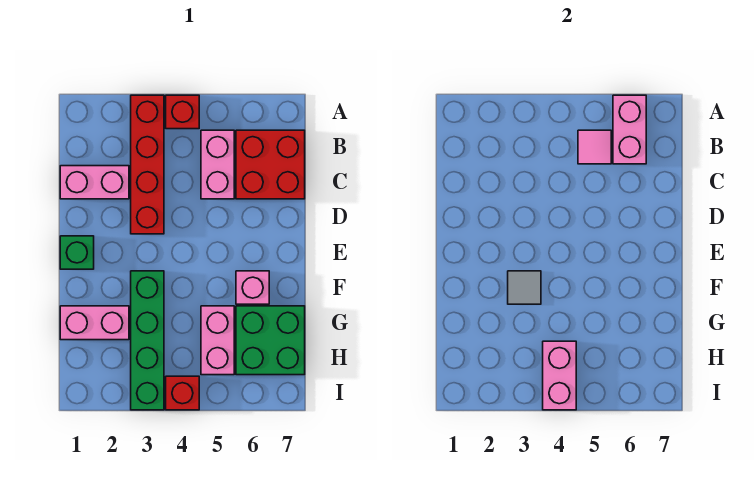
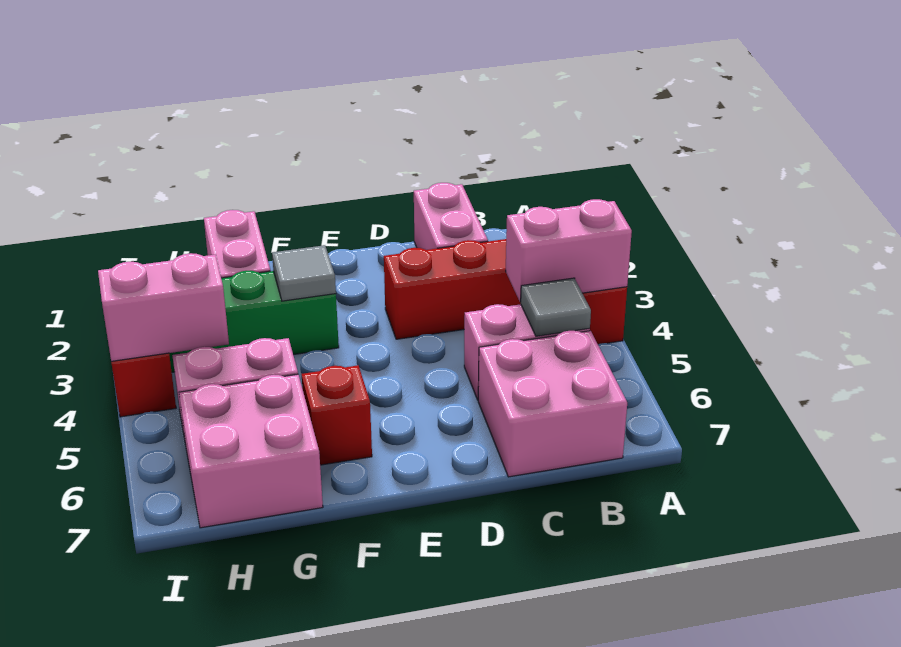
pink 1x2 brick [613,95,646,164] -> pink 1x2 brick moved to [506,199,632,302]
pink 1x1 tile [578,130,611,164] -> grey 1x1 tile [521,278,591,336]
red 2x2 brick [236,130,305,199] -> pink 2x2 brick [478,331,627,477]
green 1x1 brick [60,236,94,269] -> none
pink 1x1 brick [236,271,269,304] -> red 1x1 brick [302,365,372,465]
green 2x2 brick [236,306,305,375] -> pink 2x2 brick [179,374,323,528]

